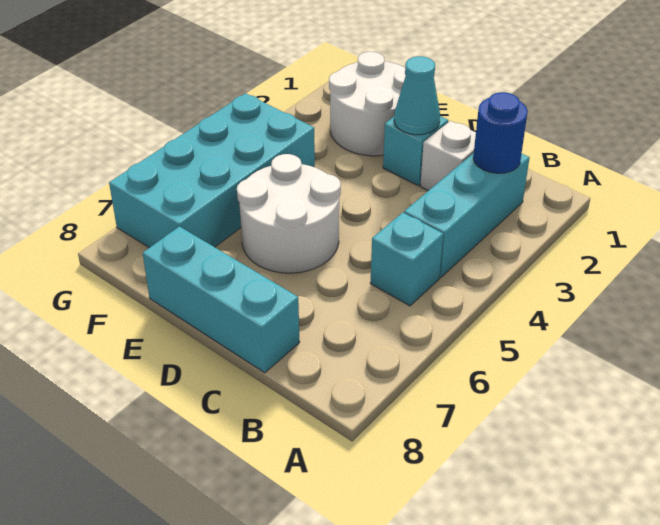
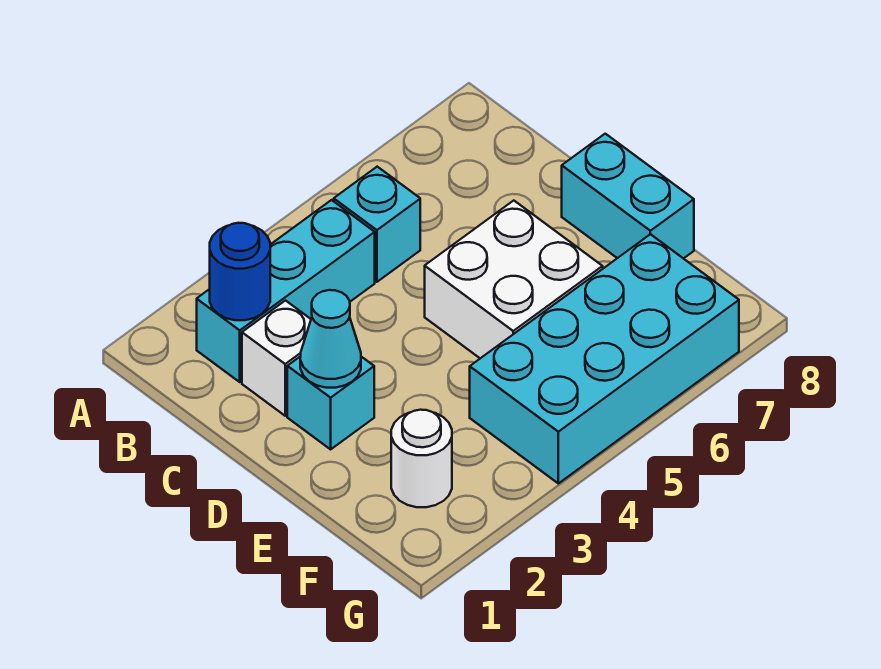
cyan 1x3 brick [143,226,300,373] -> cyan 1x2 brick [562,134,694,259]
white 2x2 round brick [237,154,341,273] -> white 2x2 brick [425,201,603,358]
white 2x2 round brick [329,52,406,156] -> white 1x1 round brick [391,410,452,507]

